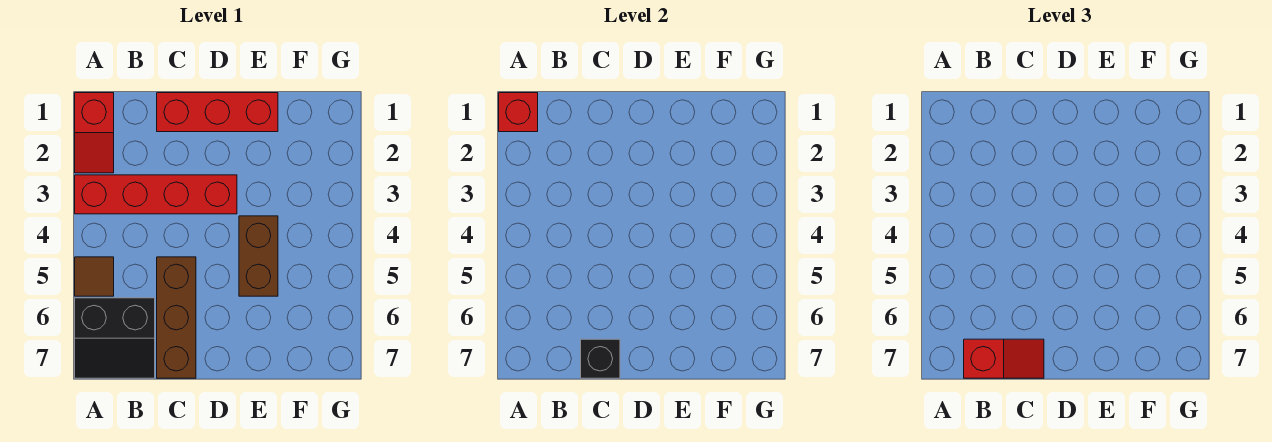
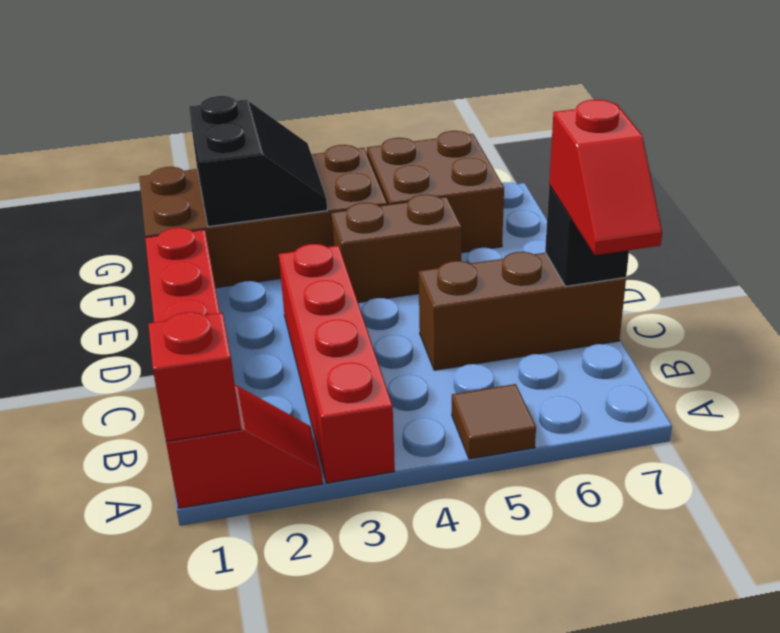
black 2x2 slope [75,298,155,378] -> black 2x2 slope moved to [189,96,327,227]
red 1x2 slope [964,339,1044,378] -> red 1x2 slope turned to [549,100,662,255]
none -> brown 2x4 brick [139,145,387,288]
none -> brown 2x2 brick [367,131,504,253]

